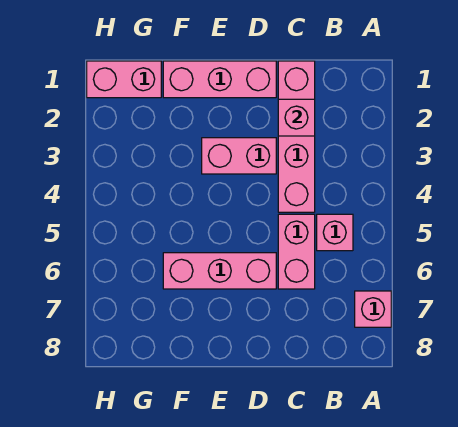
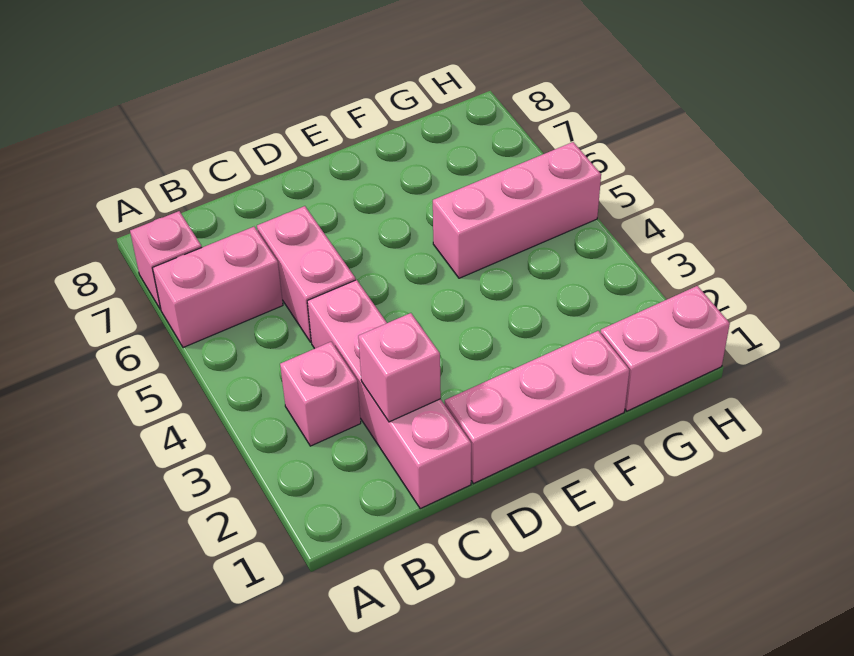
pink 1x1 brick [317,214,353,251] -> pink 1x1 brick moved to [280,342,361,446]
pink 1x2 brick [202,138,276,174] -> pink 1x2 brick moved to [153,227,283,348]
pink 1x3 brick [163,253,276,289] -> pink 1x3 brick moved to [433,142,601,278]

